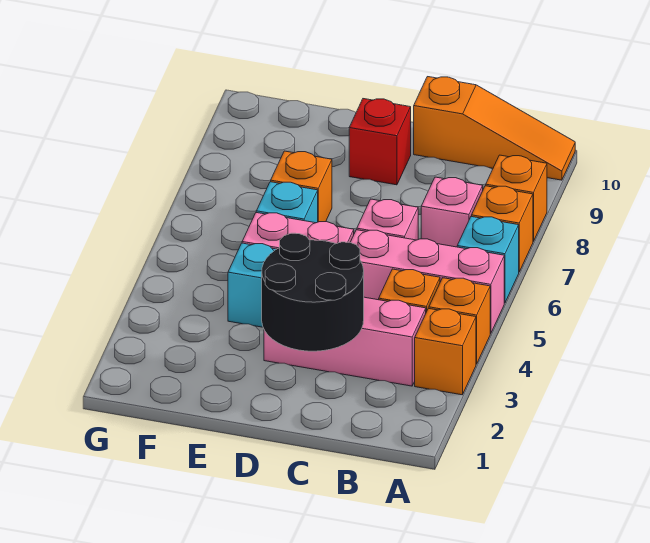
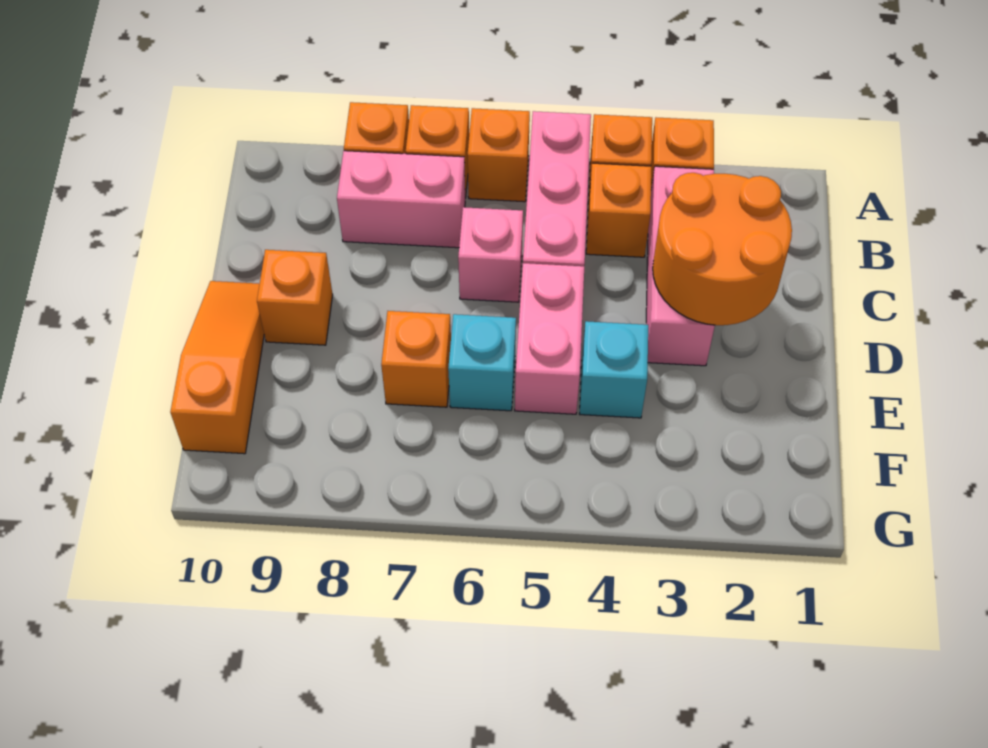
cyan 1x1 brick [457,216,519,303] -> orange 1x1 brick [468,108,530,202]
orange 1x3 slope [414,77,575,180] -> orange 1x3 slope moved to [170,281,264,454]
pink 1x1 brick [421,177,483,247] -> pink 1x2 brick [337,151,465,248]
black 2x2 round brick [262,233,364,351] -> orange 2x2 round brick [653,173,792,325]
red 1x1 brick [349,99,411,185] -> orange 1x1 brick [257,250,333,345]

